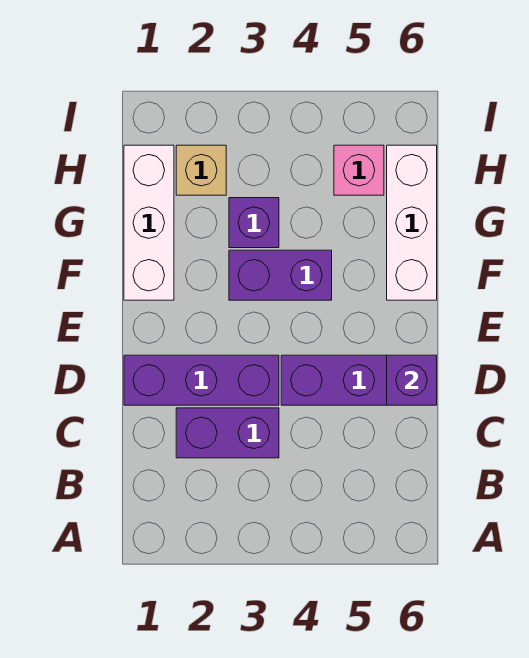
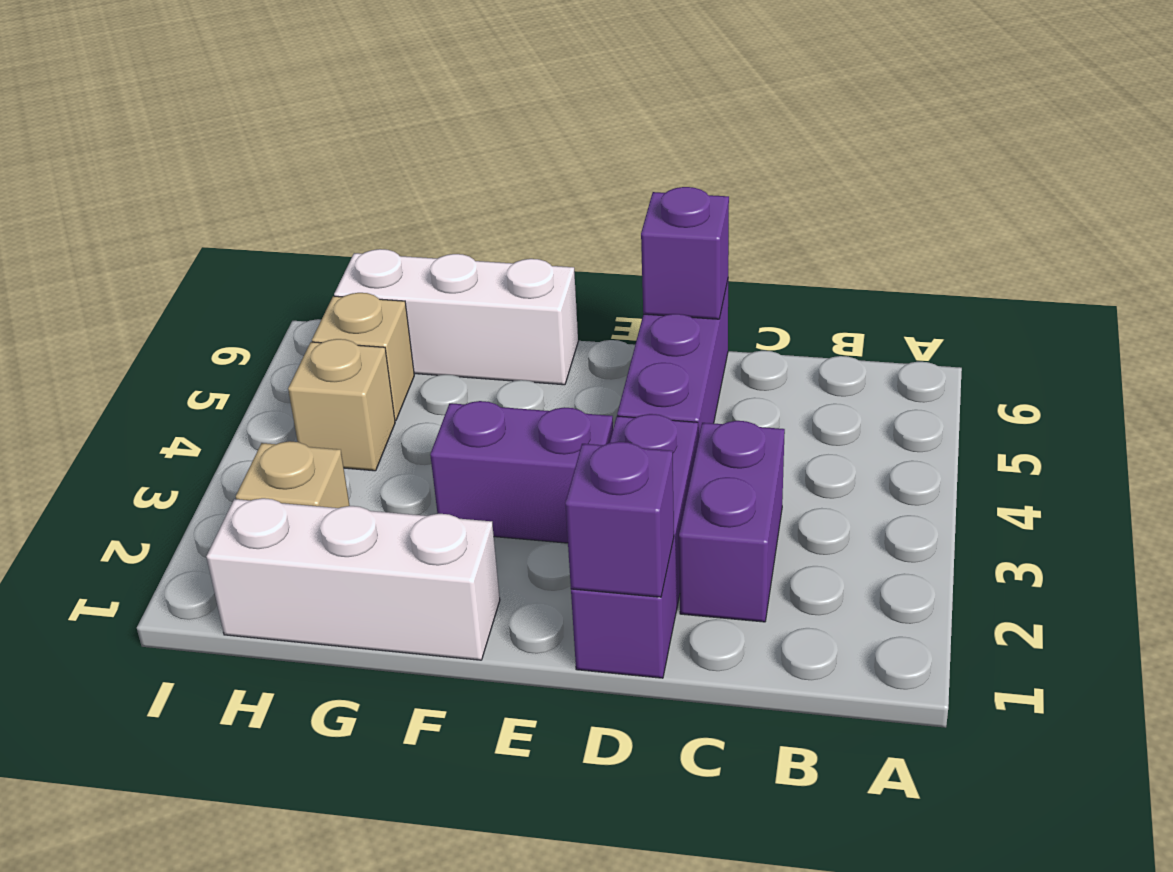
purple 1x2 brick [229,250,332,300] -> purple 1x2 brick turned to [430,401,613,543]
purple 1x1 brick [229,198,279,248] -> purple 1x1 brick moved to [565,442,674,597]
none -> tan 1x1 brick [288,339,395,471]
pink 1x1 brick [334,145,384,195] -> tan 1x1 brick [312,293,414,421]

